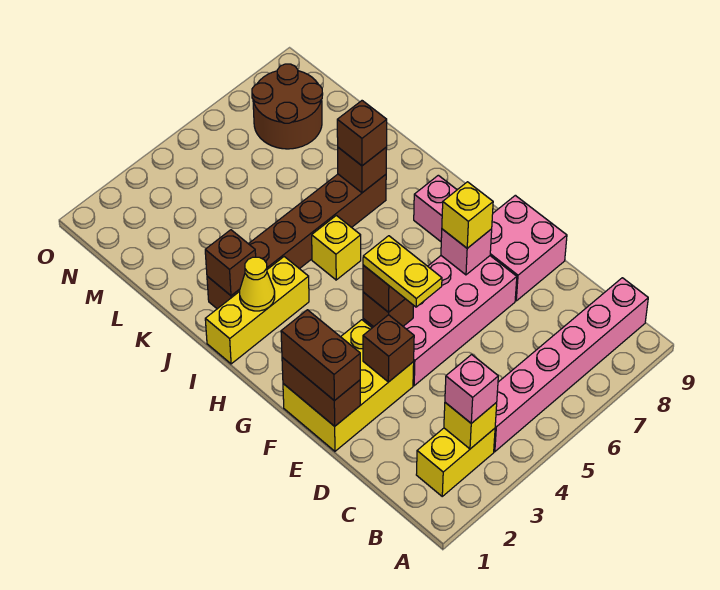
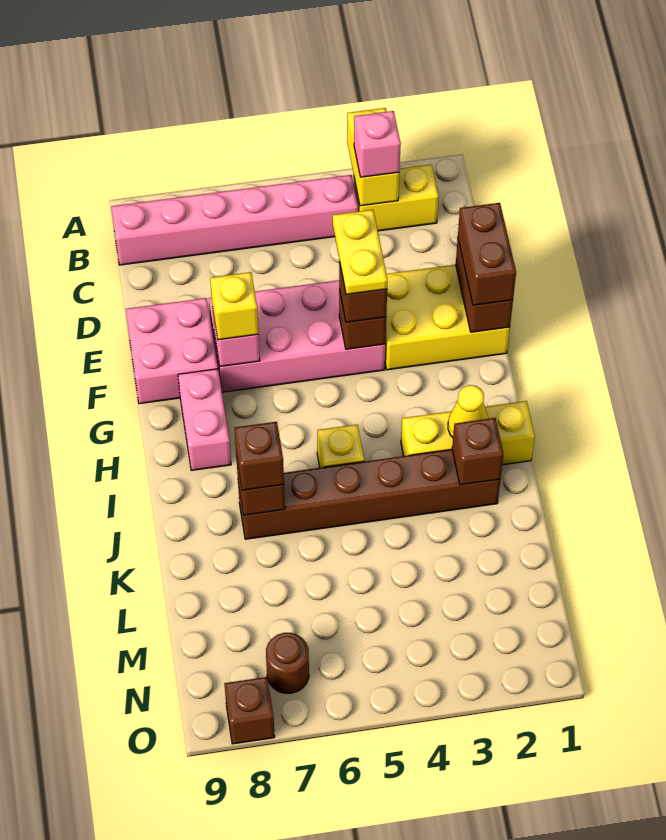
yellow 1x1 brick [444,402,497,449] -> yellow 1x2 brick [347,108,399,206]
brown 1x1 brick [363,315,414,382] -> brown 1x1 brick moved to [224,677,275,744]
brown 2x2 round brick [252,64,323,149] -> brown 1x1 round brick [266,633,309,693]

